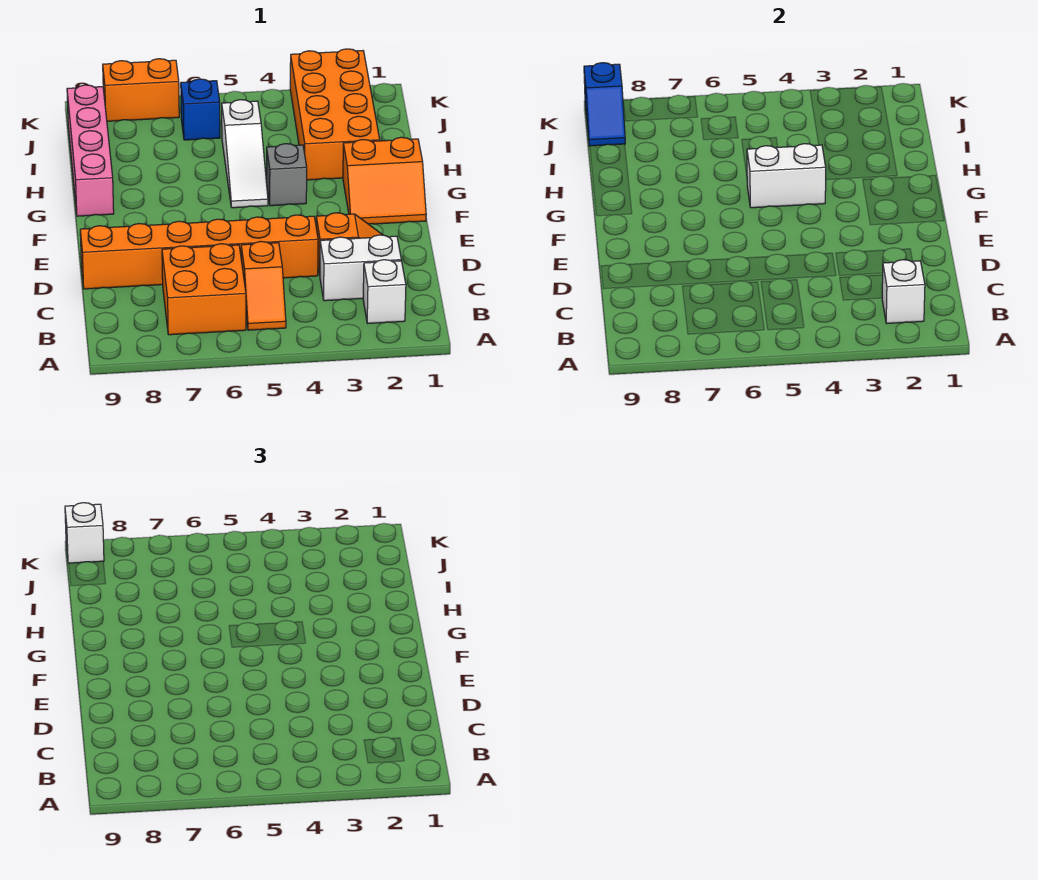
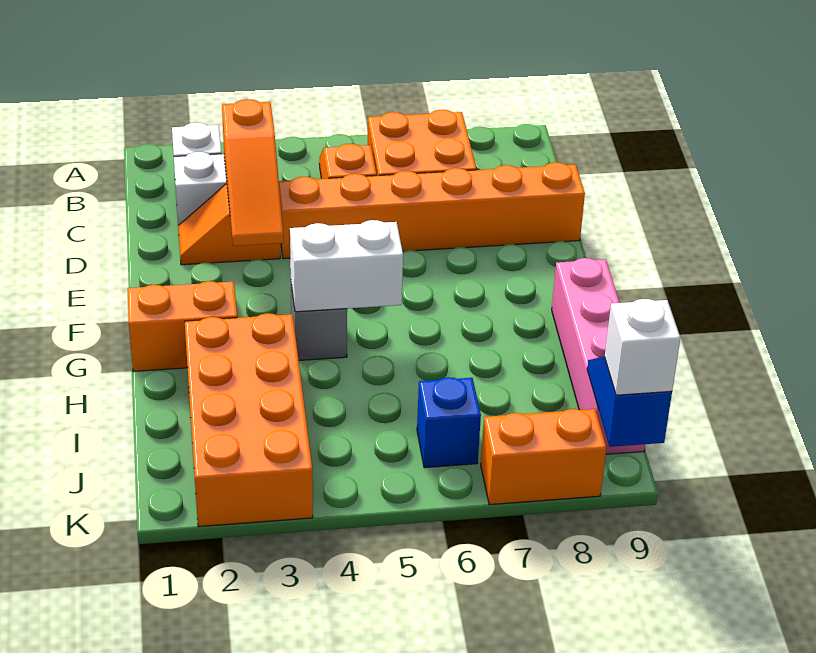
white 1x1 brick [882,260,925,324] -> none
none -> orange 1x3 slope [222,99,284,246]
white 1x3 slope [222,100,268,208] -> none

